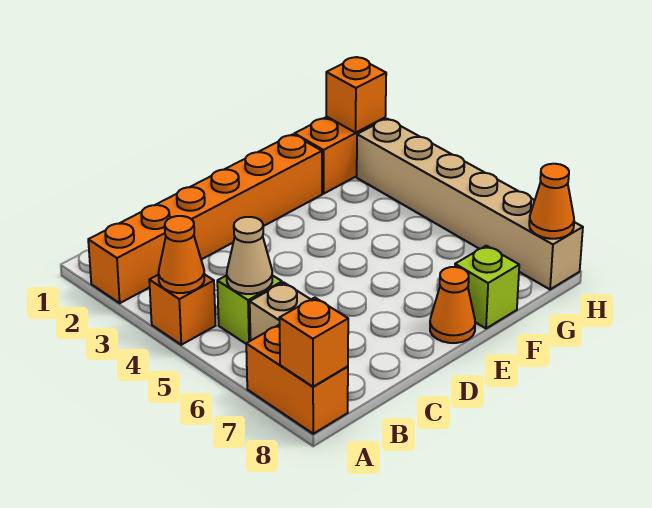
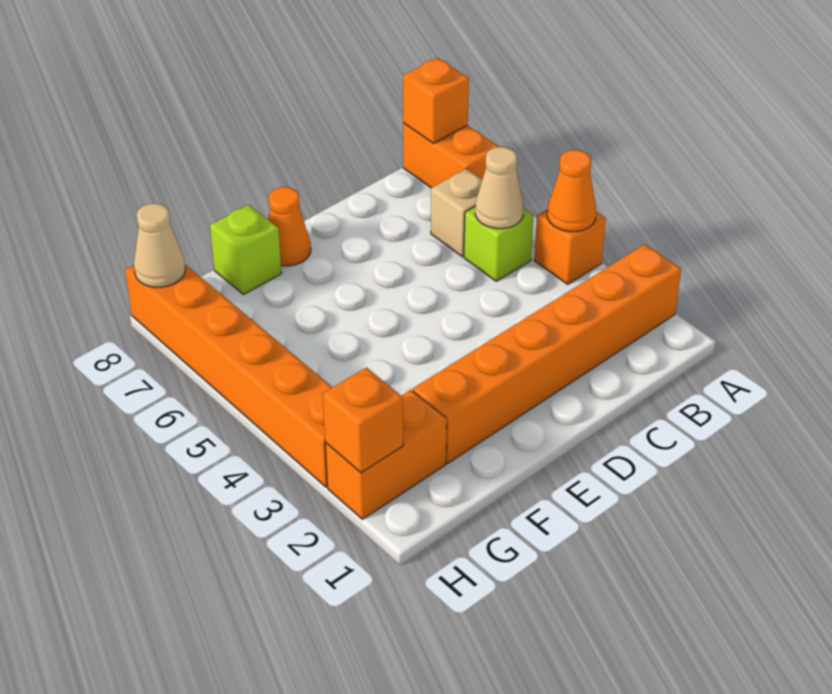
tan 1x6 brick [357,119,583,289] -> orange 1x6 brick [125,264,333,487]
orange 1x1 cone [529,164,574,239] -> tan 1x1 cone [134,203,185,287]

